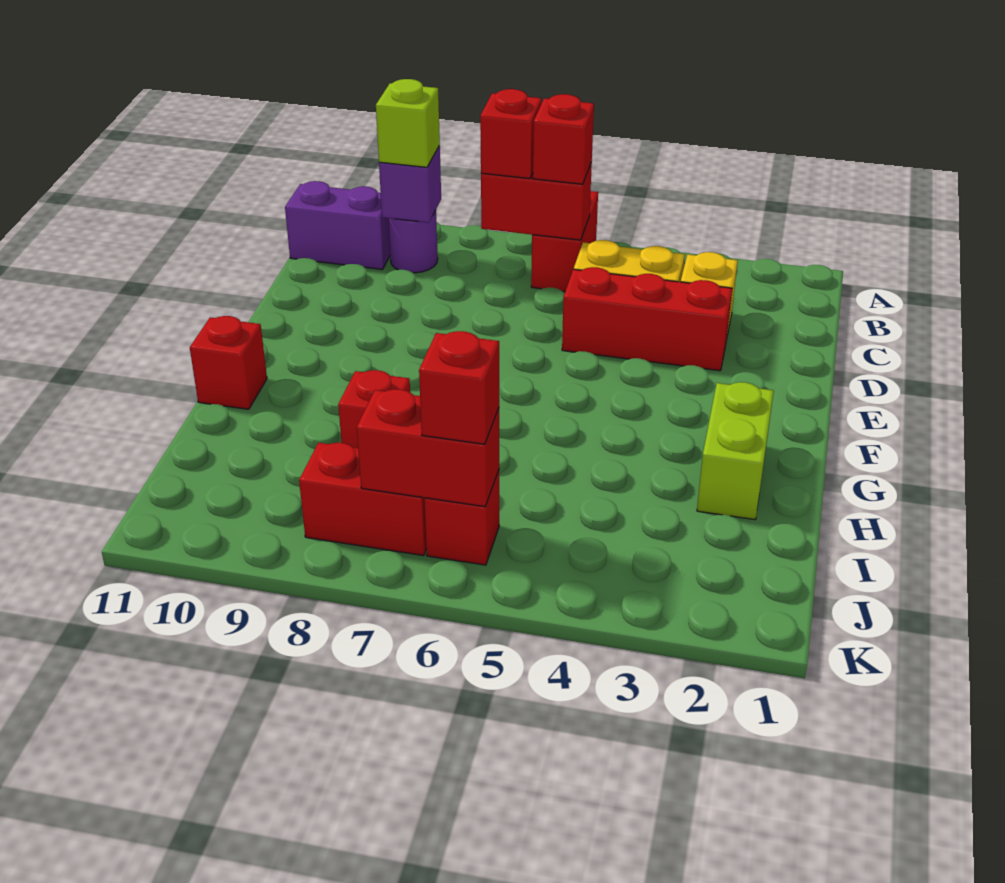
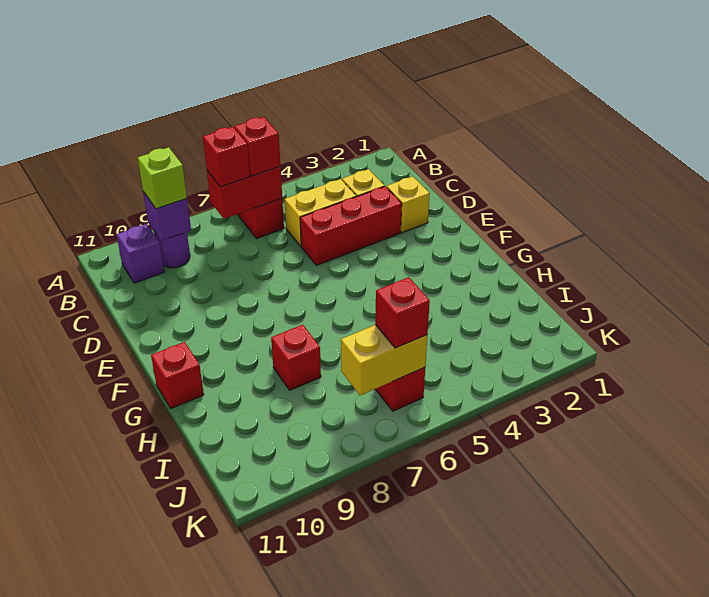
purple 1x2 brick [285,181,390,269] -> purple 1x1 brick [117,224,164,283]
none -> yellow 1x1 brick [387,176,430,233]
lime 1x2 brick [697,382,774,520] -> none
red 1x2 brick [357,389,499,507] -> yellow 1x2 brick [341,325,427,395]
red 1x2 brick [299,443,427,556] -> none

